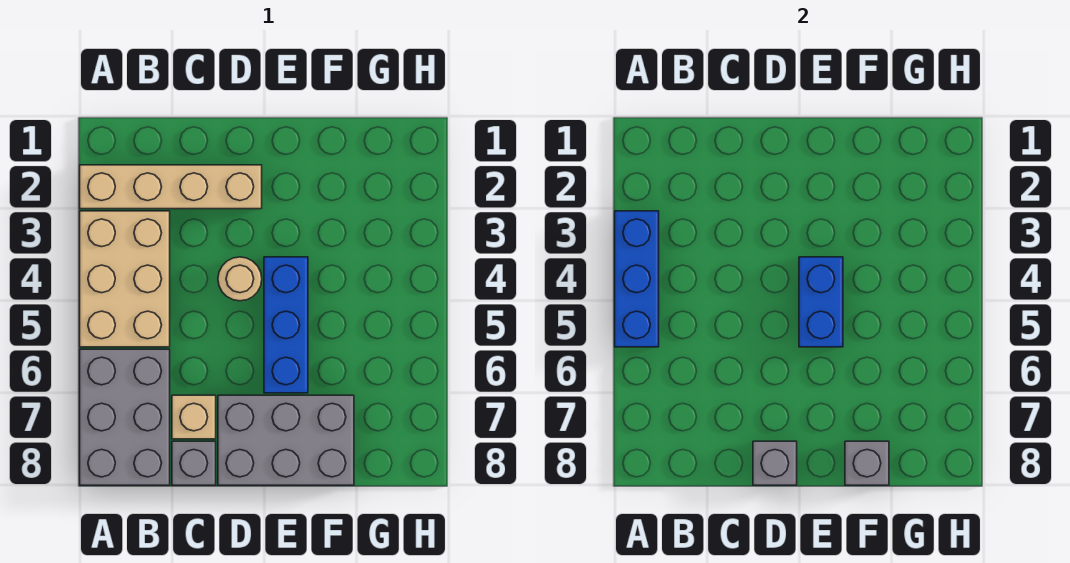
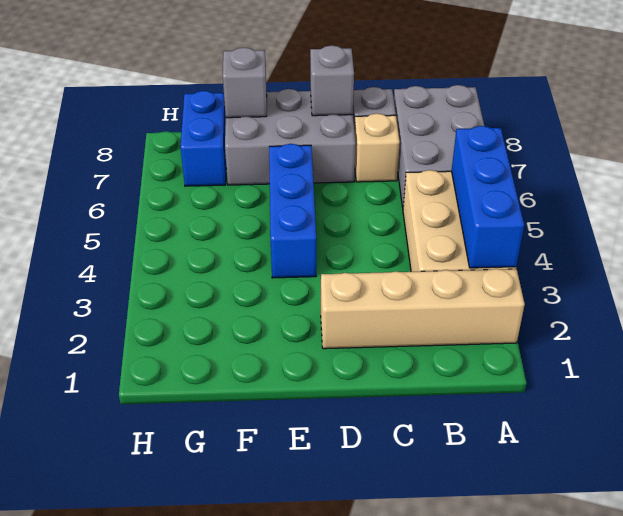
tan 1x1 round brick [218,257,262,301] -> none
blue 1x2 brick [799,257,843,347] -> blue 1x2 brick moved to [181,91,226,186]

